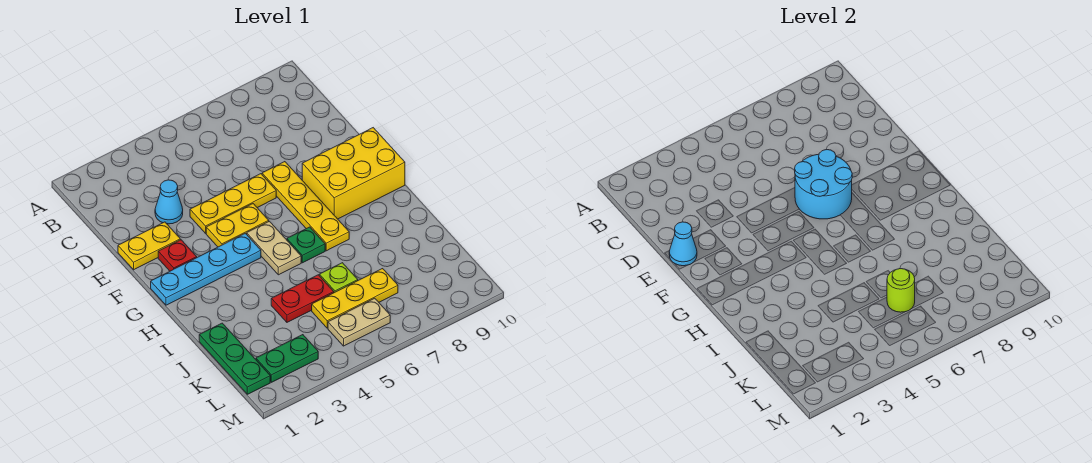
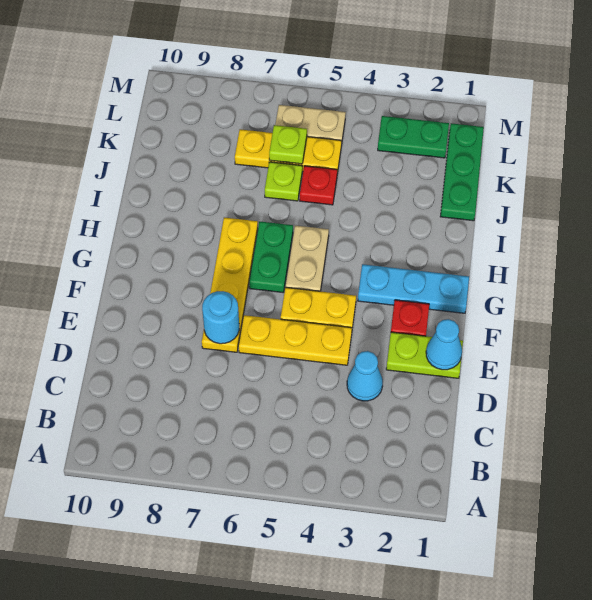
yellow 1x2 plate [118,222,180,270] -> lime 1x2 plate [386,332,463,378]
cyan 2x2 round brick [795,150,852,219] -> cyan 1x1 round brick [202,291,239,344]
yellow 2x3 brick [302,128,405,219] -> none
cyan 1x4 plate [151,233,261,305] -> cyan 1x3 plate [358,264,469,313]
green 1x1 plate [287,227,325,263] -> green 1x2 plate [249,222,293,293]
red 1x2 plate [271,275,334,322] -> red 1x1 plate [300,166,337,205]
lime 1x1 round brick [887,269,915,312] -> lime 1x1 plate [269,125,307,164]

